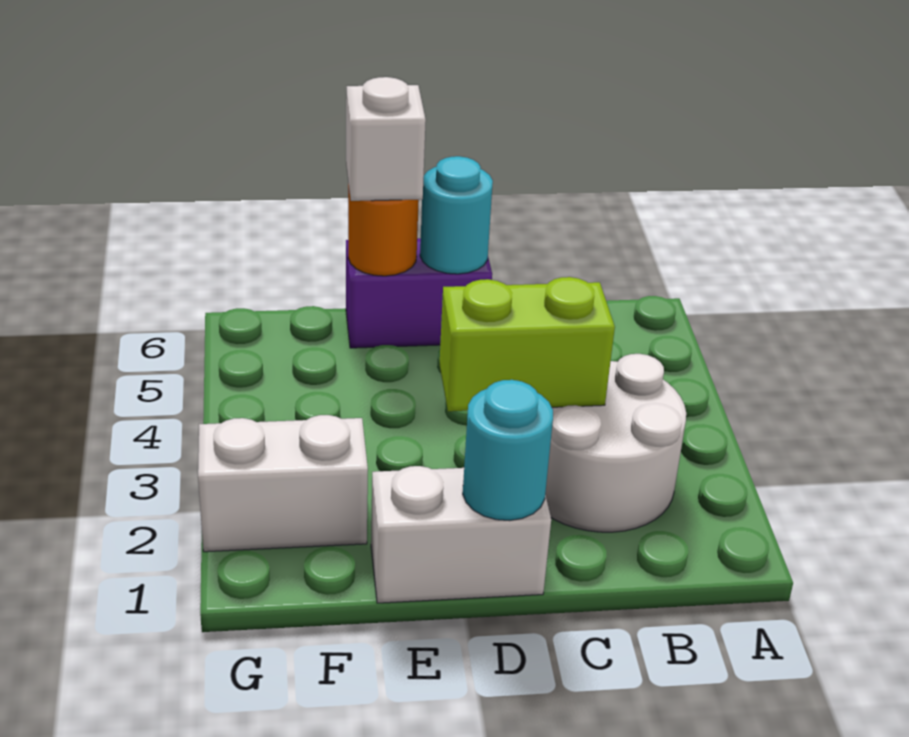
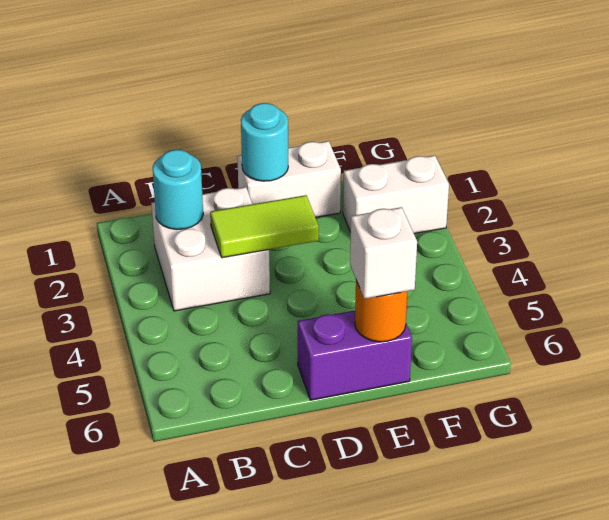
white 2x2 round brick [545,354,686,532] -> white 2x2 brick [151,187,270,311]
lime 1x2 brick [440,277,615,411] -> lime 1x2 tile [210,195,319,258]
cyan 1x1 round brick [420,156,493,274] -> cyan 1x1 round brick moved to [153,150,203,229]

